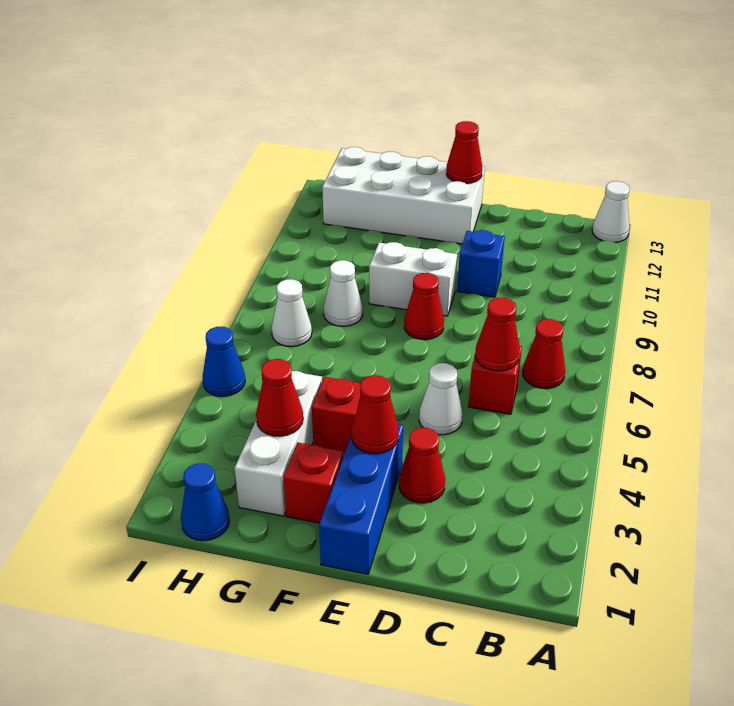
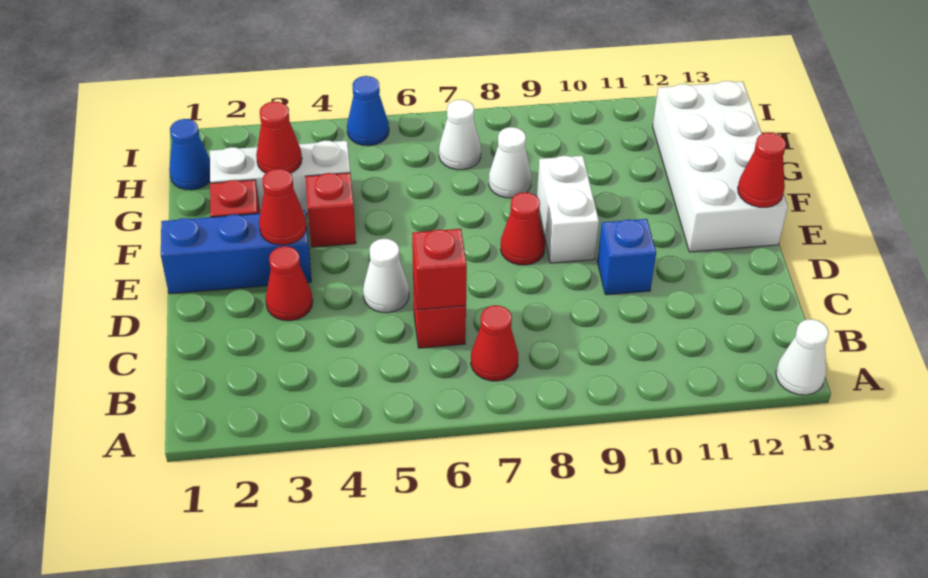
red 1x1 cone [475,298,520,371] -> red 1x1 brick [412,229,467,309]

